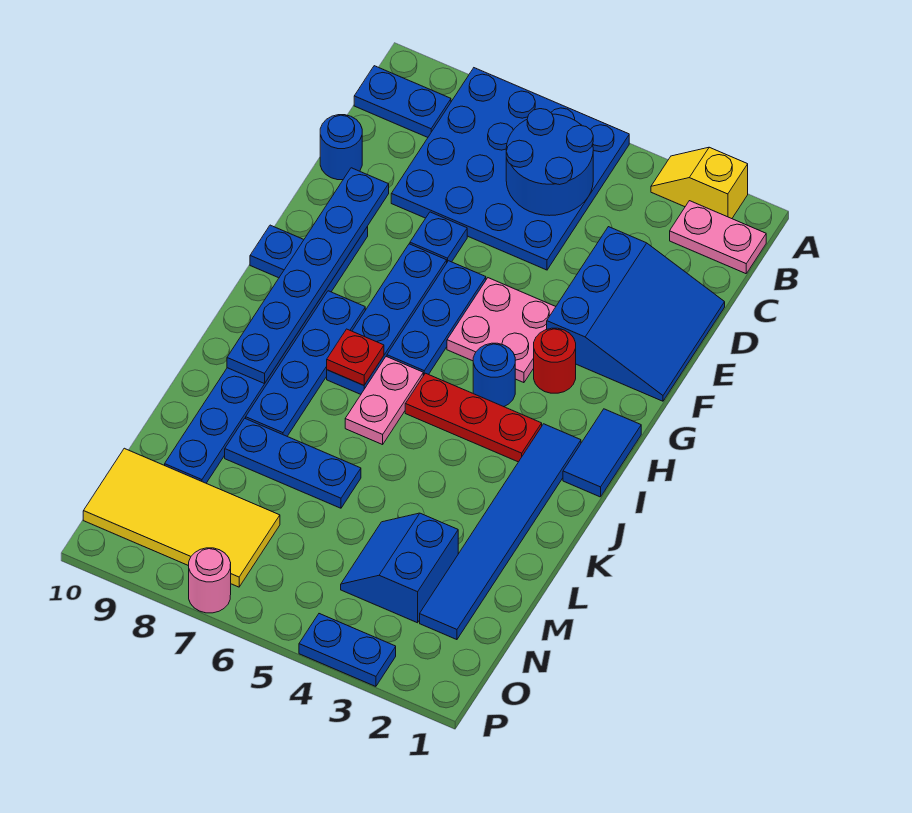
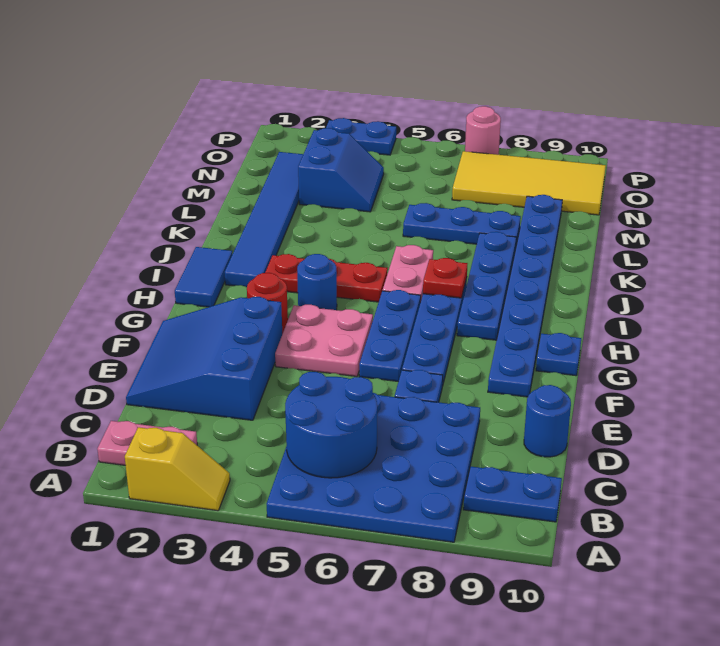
blue 1x6 plate [227,168,389,384] -> none

